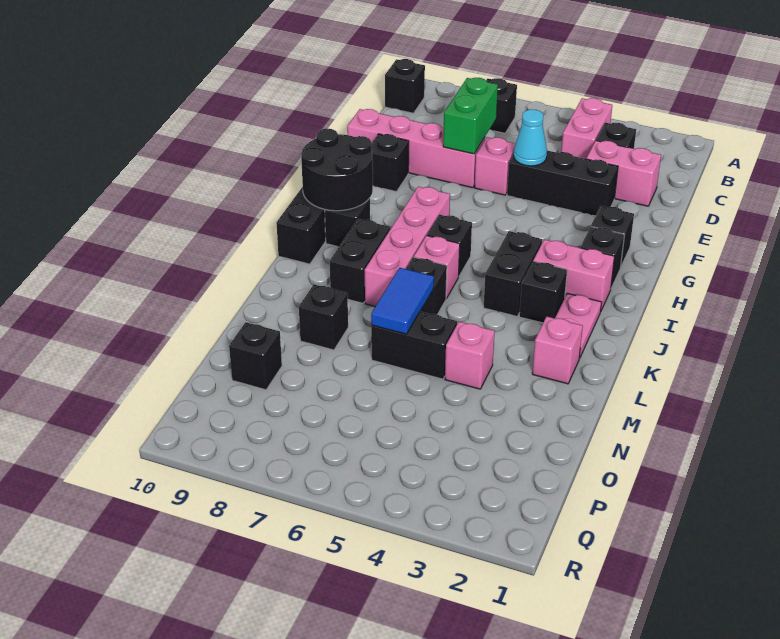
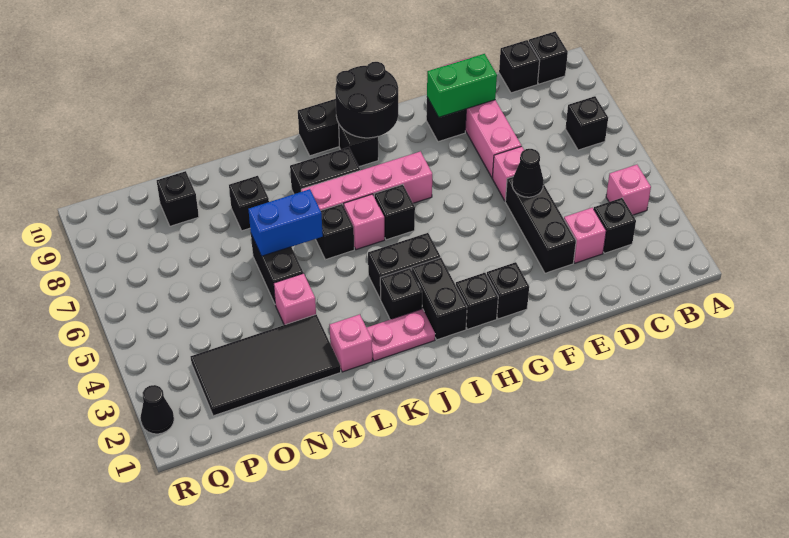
pink 1x2 brick [561,98,612,159] -> pink 1x1 brick [606,165,651,215]
none -> black 1x1 brick [499,40,540,93]
pink 1x2 brick [586,141,661,206] -> pink 1x1 brick [564,208,606,263]
green 1x2 brick [443,78,498,154] -> green 1x2 brick moved to [427,54,497,117]
cyan 1x1 cone [513,109,547,166] -> black 1x1 cone [512,149,544,197]
pink 1x2 brick [533,239,615,310] -> black 1x2 brick [412,258,467,340]
blue 1x2 tile [371,268,434,334] -> blue 1x2 brick [248,189,323,256]
none -> black 2x4 tile [190,314,341,416]
none -> black 1x1 cone [140,385,174,434]

